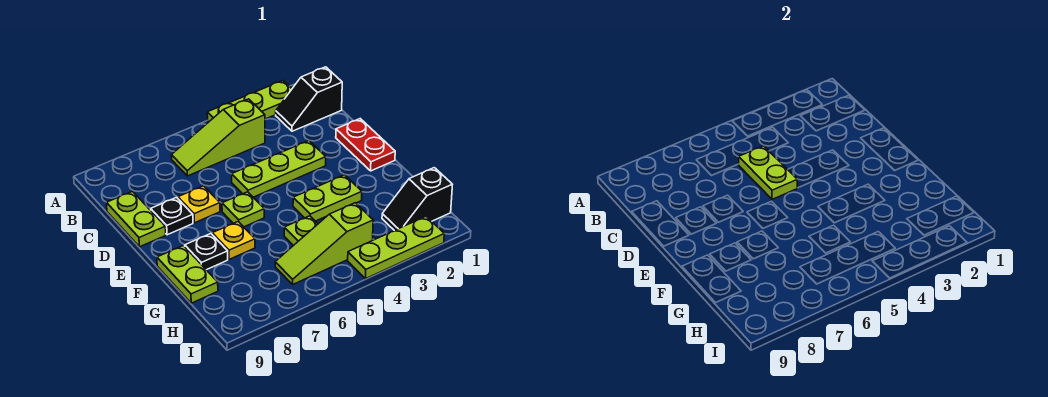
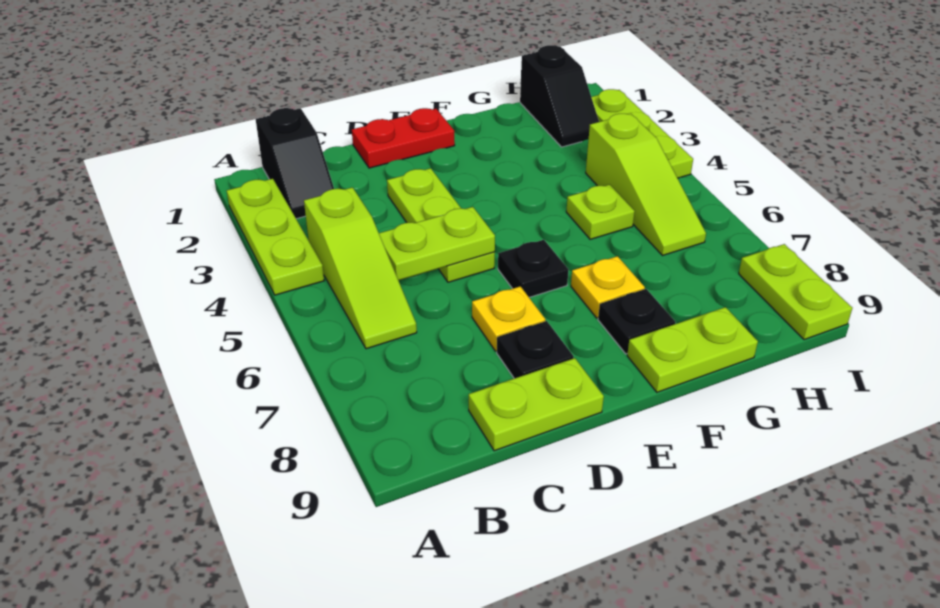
lime 1x1 plate [222,192,264,227] -> black 1x1 plate [498,240,568,297]
lime 1x2 plate [293,175,362,221] -> lime 1x2 plate moved to [739,244,852,340]

